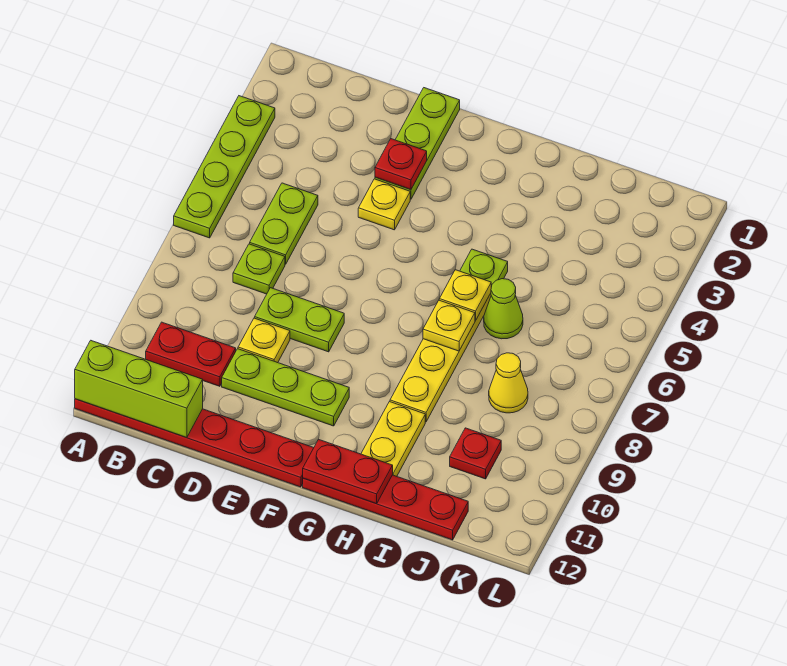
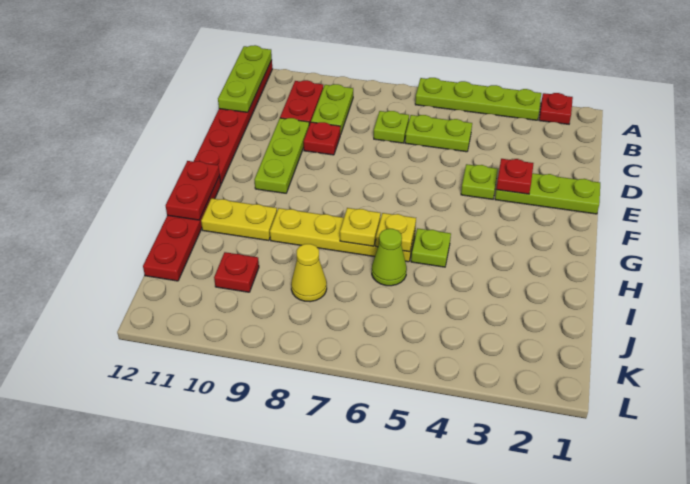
none -> red 1x1 plate [539,93,573,124]
lime 1x3 brick [75,341,203,438] -> lime 1x3 plate [218,45,272,112]
lime 1x2 plate [255,288,344,352] -> lime 1x2 plate moved to [311,84,353,134]
yellow 1x1 plate [238,318,290,363] -> red 1x1 plate [304,122,341,155]
yellow 1x1 plate [358,179,410,230] -> lime 1x1 plate [461,164,498,199]

